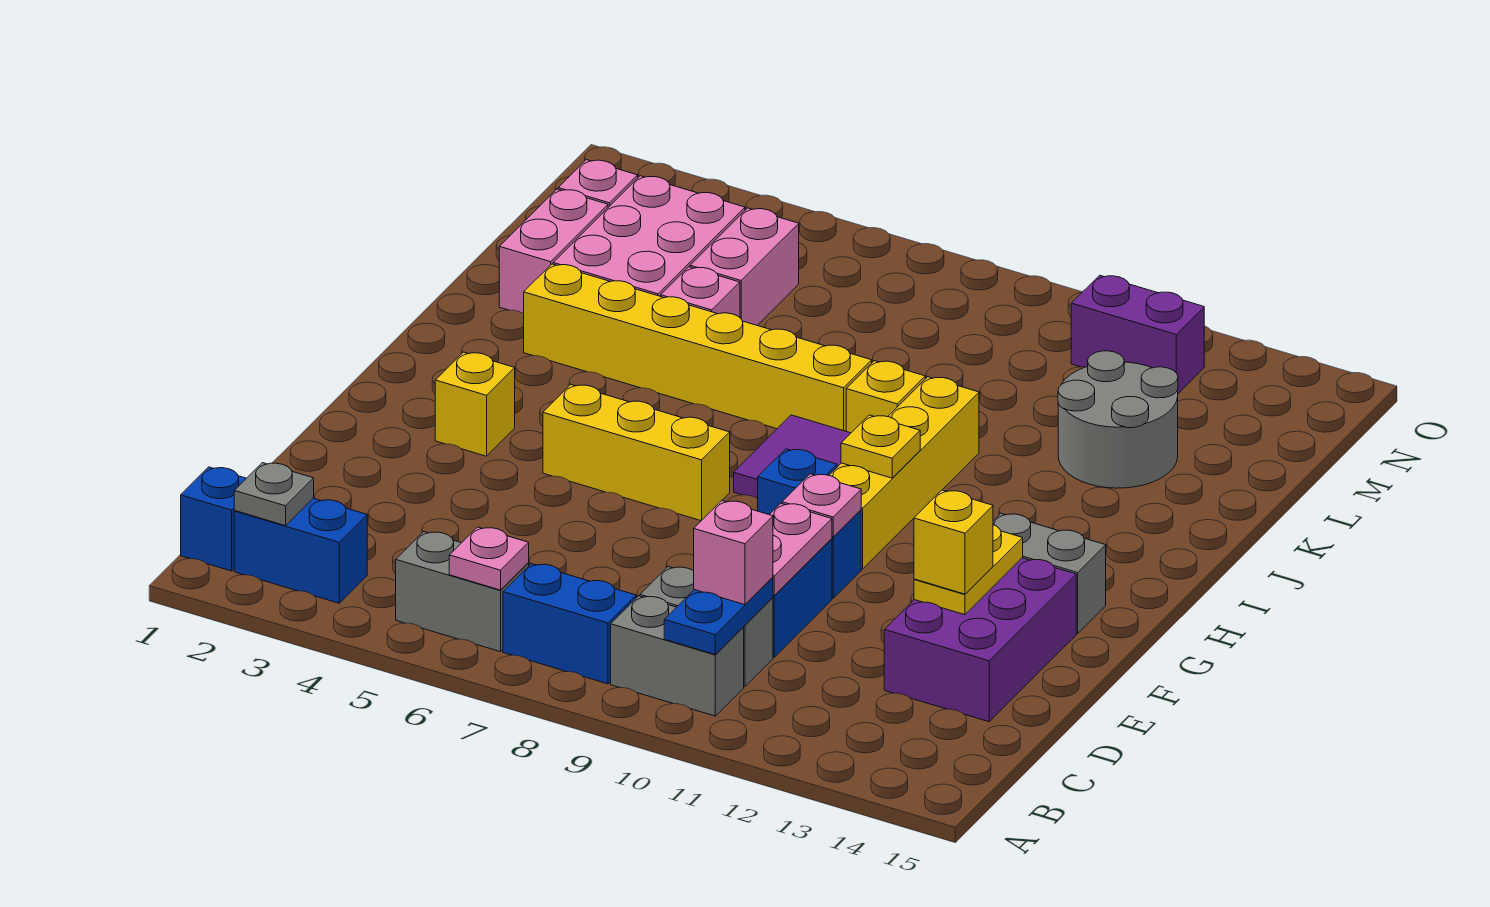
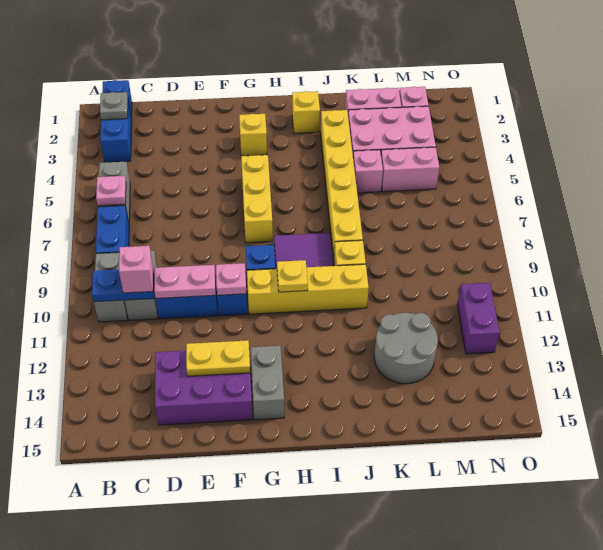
yellow 1x1 brick [914,490,993,594] -> yellow 1x1 brick moved to [292,91,320,133]

